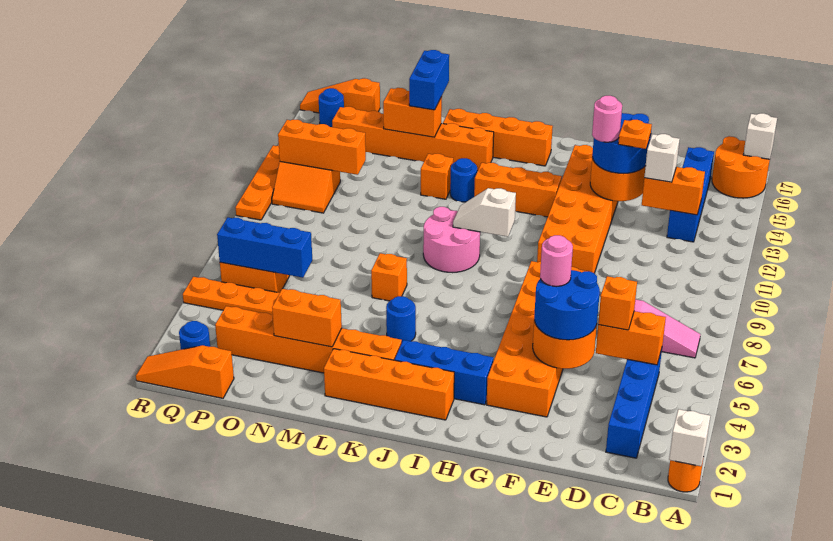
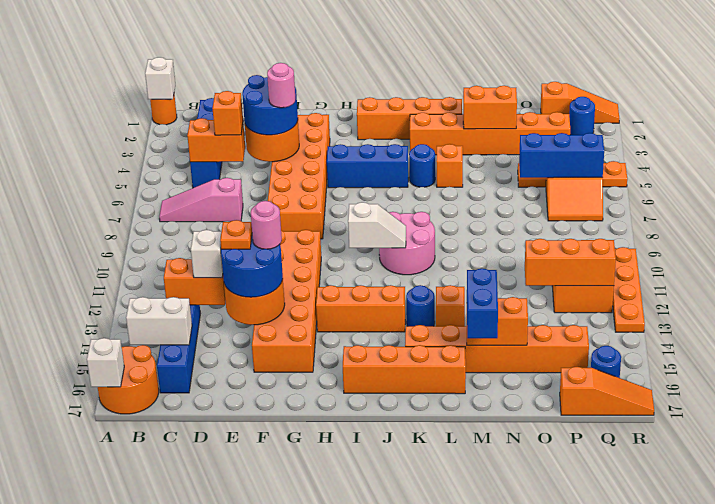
none -> white 1x2 brick [126,297,192,345]
blue 1x3 brick [395,340,493,405] -> blue 1x3 brick moved to [327,144,408,188]
orange 1x1 brick [371,253,407,301] -> orange 1x1 brick moved to [436,144,463,187]

